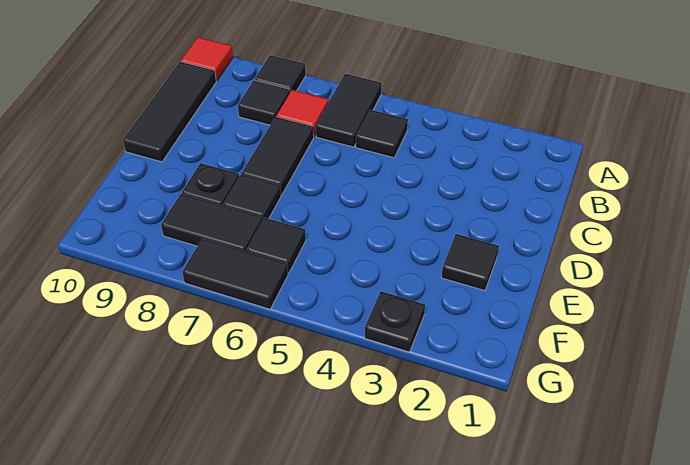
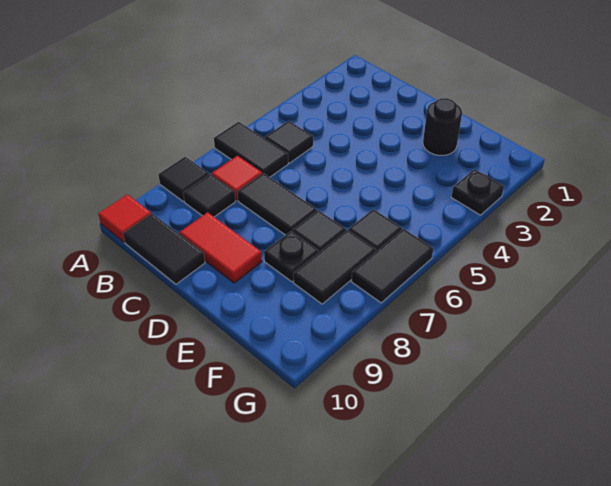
black 1x3 tile [123,62,216,162] -> black 1x2 tile [123,214,205,284]
none -> red 1x2 tile [180,212,262,283]
black 1x1 tile [441,234,499,290] -> black 1x1 round brick [423,98,462,156]

